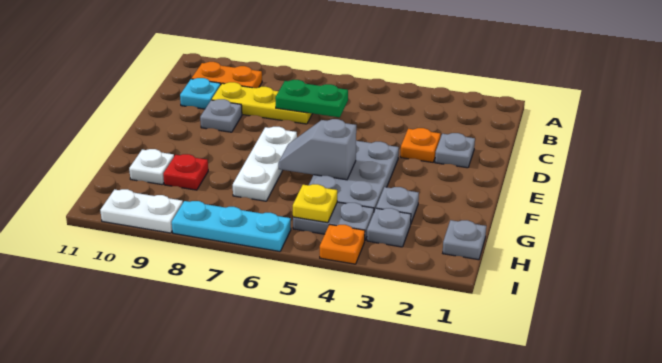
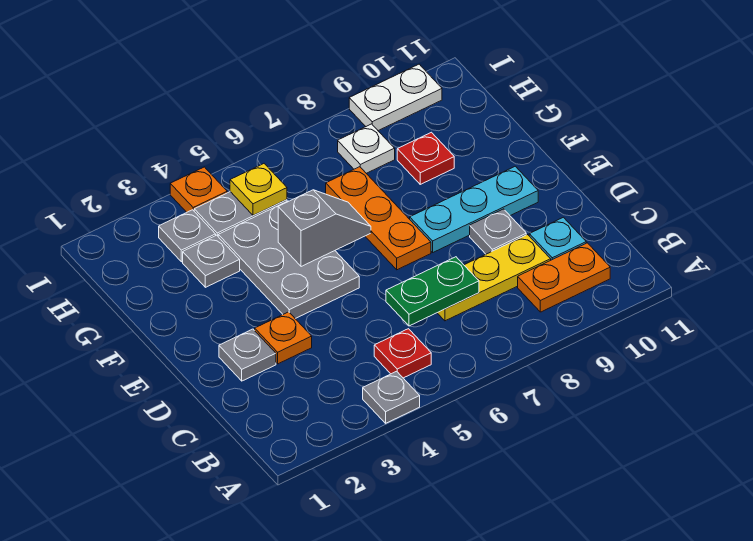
none -> red 1x1 plate [374,329,431,378]
white 1x3 plate [233,127,297,201] -> orange 1x3 plate [326,167,431,270]
white 1x1 plate [129,149,174,185] -> white 1x1 plate moved to [338,124,395,173]
grey 1x1 plate [443,220,486,260] -> grey 1x1 plate moved to [363,371,420,423]
cyan 1x3 plate [172,201,291,251] -> cyan 1x3 plate moved to [410,166,538,252]

